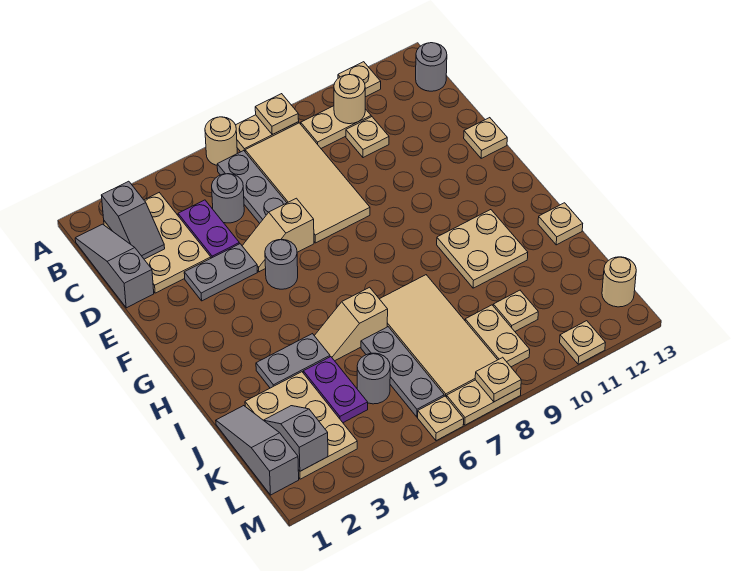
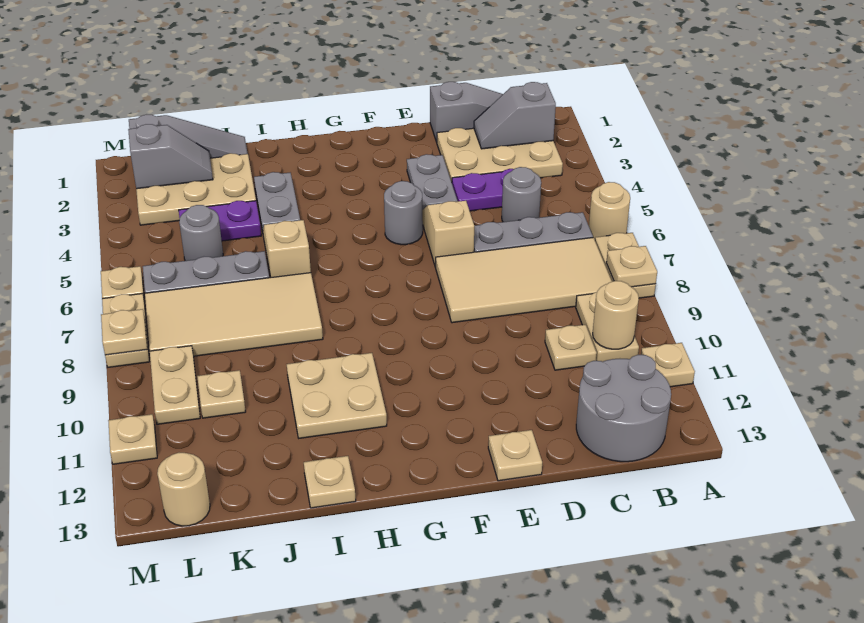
grey 1x1 round brick [416,43,447,91] -> grey 2x2 round brick [576,355,671,462]
tan 1x2 plate [465,305,530,367] -> tan 1x2 plate turned to [150,346,200,424]

